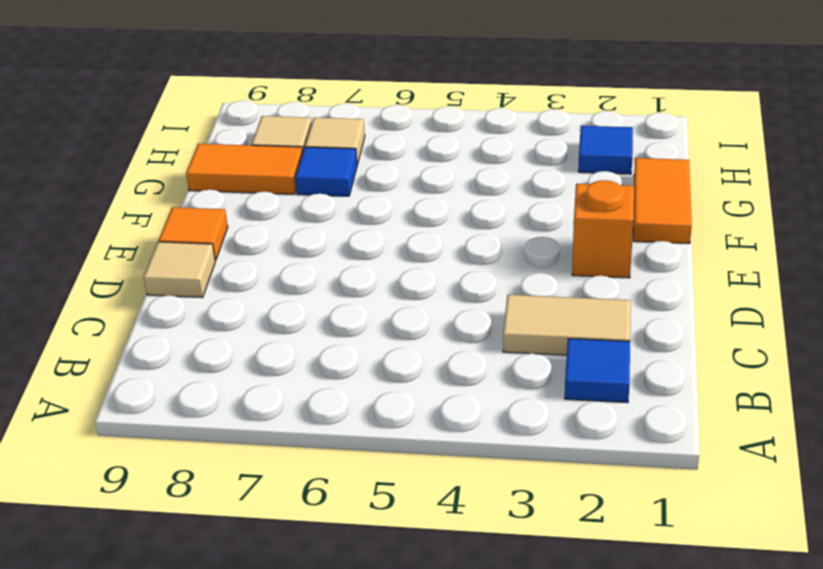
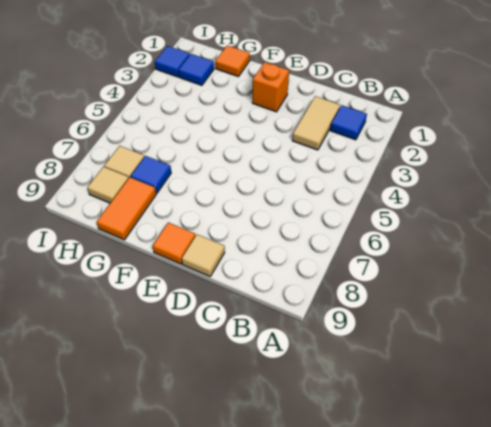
orange 1x2 tile [633,158,692,244] -> orange 1x1 tile [215,45,250,77]
none -> blue 1x1 tile [155,46,190,77]

